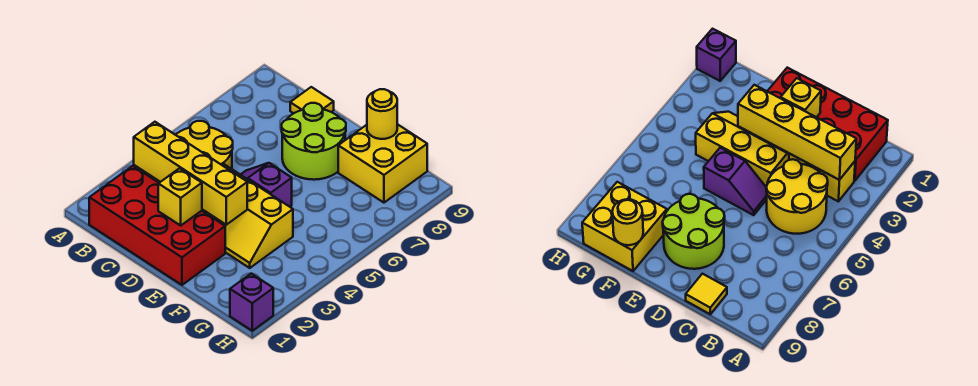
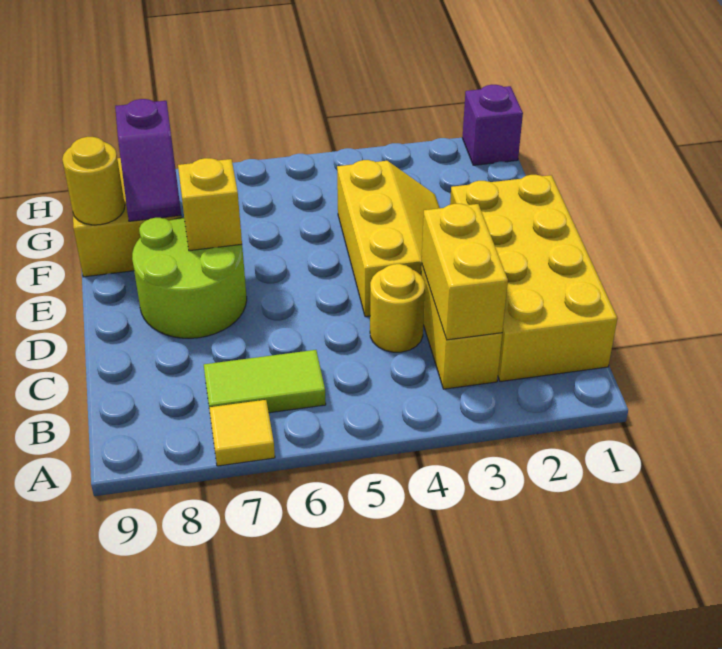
red 2x4 brick [89,166,225,285] -> yellow 2x4 brick [450,175,617,382]
yellow 1x4 brick [134,122,247,225] -> yellow 1x2 brick [422,204,508,340]
yellow 2x2 round brick [176,121,233,169] -> yellow 1x1 round brick [370,264,425,352]
none -> lime 1x2 tile [204,350,326,413]
yellow 1x1 tile [290,87,334,113] -> yellow 1x1 tile moved to [209,400,275,466]
yellow 1x1 brick [158,168,202,225] -> yellow 1x1 brick moved to [178,158,242,251]
purple 1x2 slope [241,163,292,207] -> purple 1x2 slope moved to [115,99,181,221]

